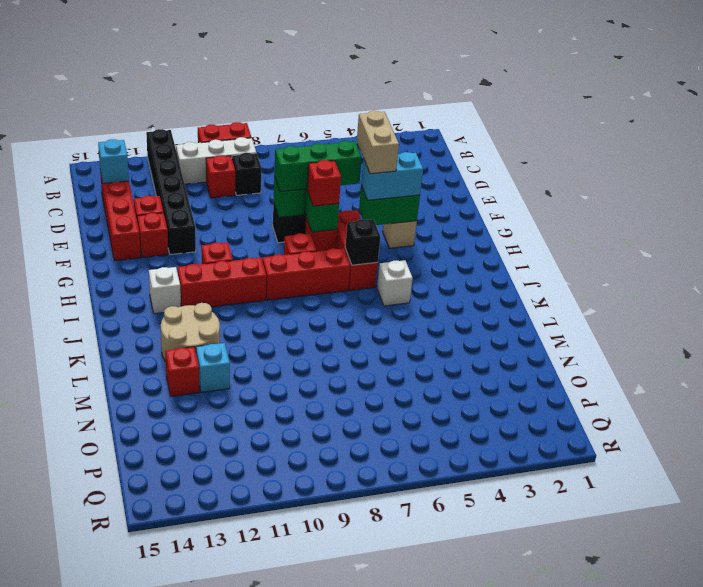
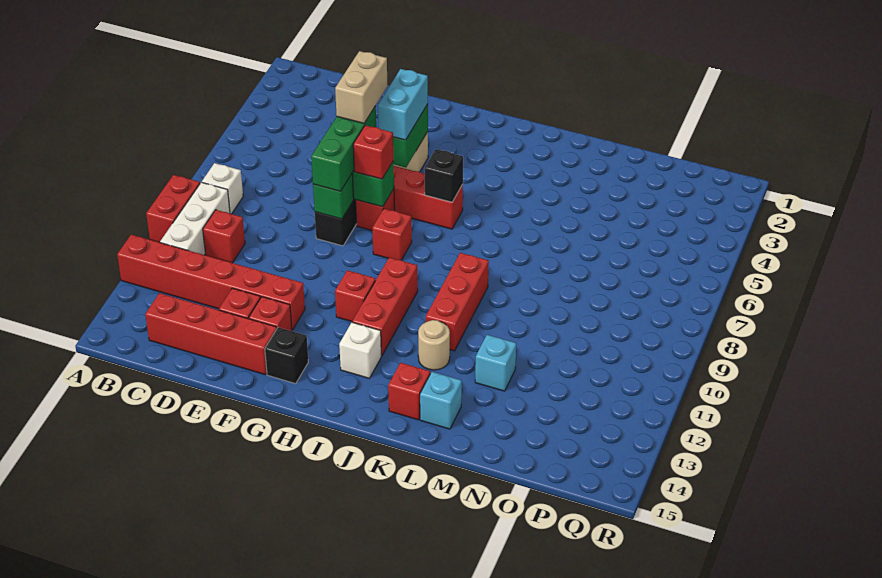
black 1x6 brick [146,129,196,255] -> red 1x6 brick [117,235,305,330]
black 1x1 brick [232,153,261,195] -> black 1x1 brick moved to [265,327,308,384]
cyan 1x1 brick [98,139,129,183] -> cyan 1x1 brick moved to [420,372,462,429]
tan 1x2 brick [357,111,399,174] -> tan 1x2 brick turned to [335,51,388,123]
red 1x3 brick [262,248,350,300] -> red 1x3 brick moved to [426,253,489,351]
white 1x1 brick [377,260,413,306] -> white 1x1 brick moved to [202,163,243,214]
tan 2x2 round brick [161,303,220,361] -> tan 1x1 round brick [418,320,450,370]
red 1x1 brick [165,347,199,396] -> red 1x1 brick moved to [388,363,430,420]

